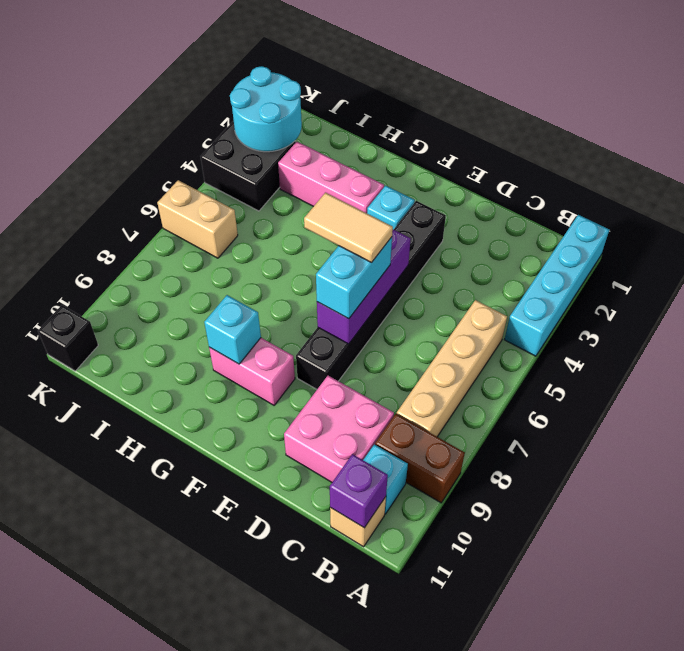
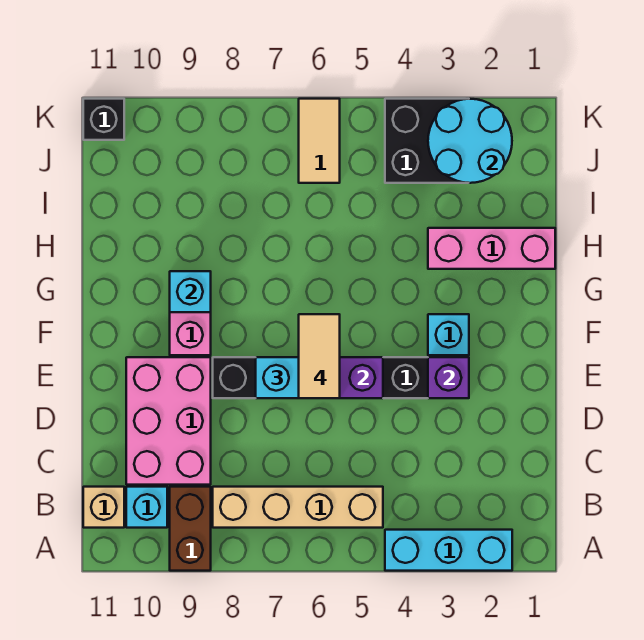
cyan 1x4 brick [504,215,609,356] -> cyan 1x3 brick [385,530,512,571]
purple 1x1 brick [330,454,388,528] -> purple 1x1 brick moved to [428,357,469,398]
pink 2x2 brick [284,376,394,482] -> pink 2x3 brick [126,357,211,485]
pink 1x3 brick [278,142,384,213] -> pink 1x3 brick turned to [428,228,555,269]
tan 1x2 brick [157,180,238,258] -> tan 1x2 tile [299,99,340,183]

